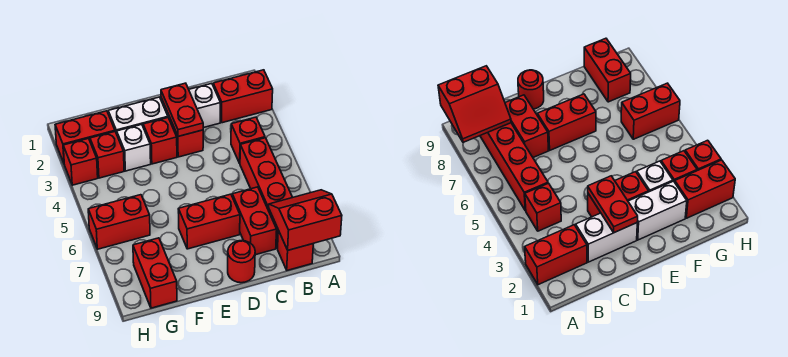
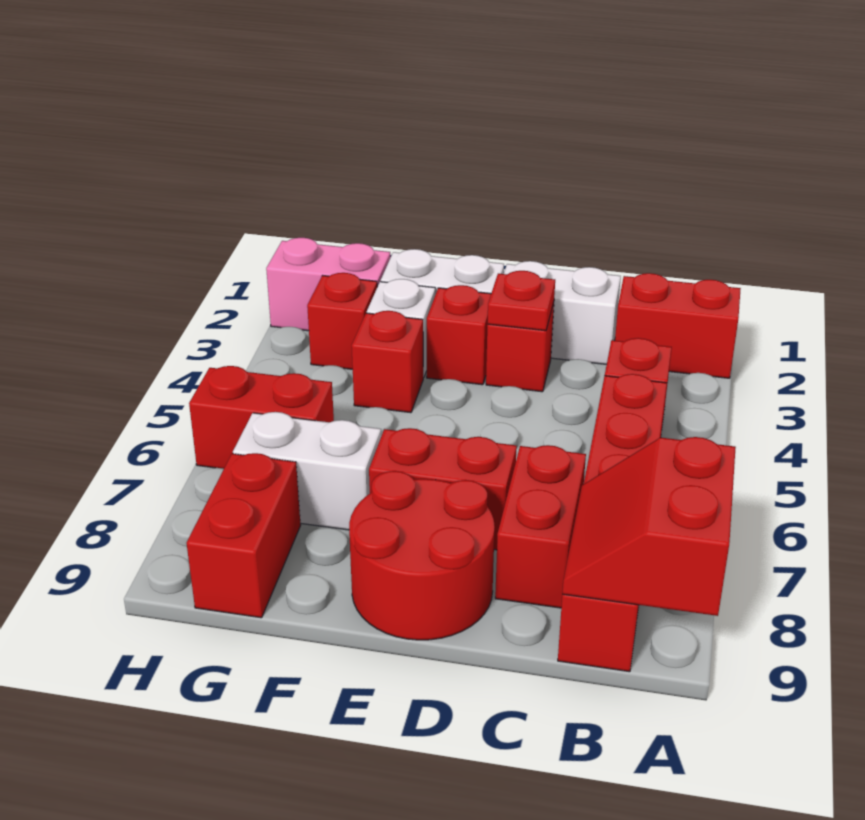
red 2x2 slope [269,190,342,250] -> red 2x2 slope turned to [562,437,736,616]
red 1x2 plate [161,83,203,136] -> red 1x1 plate [487,271,555,331]
red 1x1 round brick [228,241,255,283] -> red 2x2 round brick [349,471,495,640]
none -> white 1x2 brick [233,412,381,530]
red 1x2 brick [55,111,115,163] -> pink 1x2 brick [266,238,390,331]
red 1x1 brick [63,139,98,185] -> red 1x1 brick moved to [352,311,423,413]

